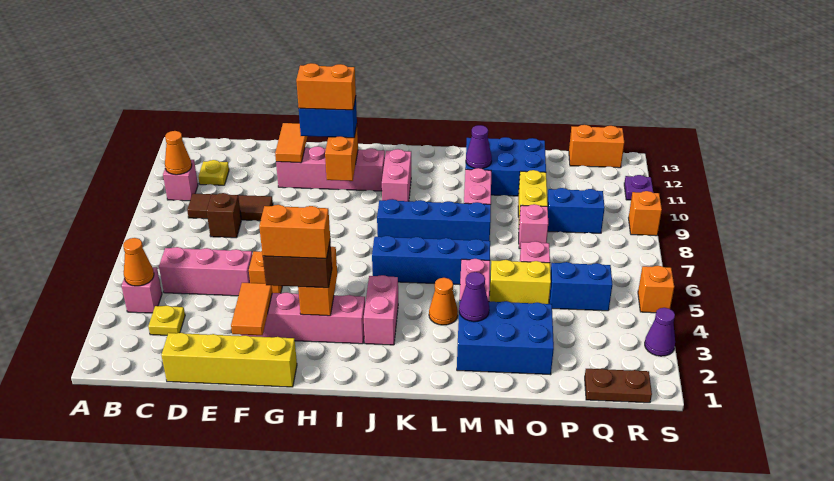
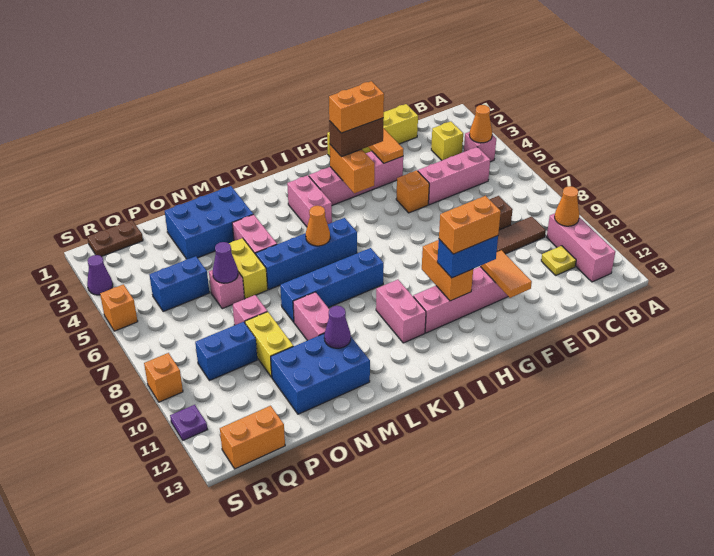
pink 1x1 brick [163,160,198,201] -> pink 1x3 brick [547,213,615,282]
yellow 1x1 plate [148,306,185,335] -> yellow 1x1 brick [431,121,463,160]
orange 1x1 cone [429,278,458,325] -> orange 1x1 cone moved to [306,206,330,246]
purple 1x1 cone [459,272,489,321] -> purple 1x1 cone moved to [213,242,238,283]
yellow 1x2 brick [490,260,551,304] -> yellow 1x2 brick turned to [229,238,268,299]

